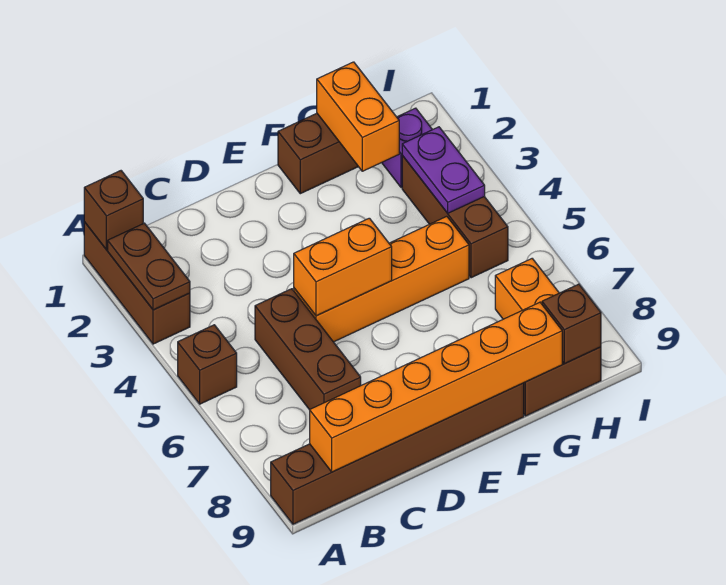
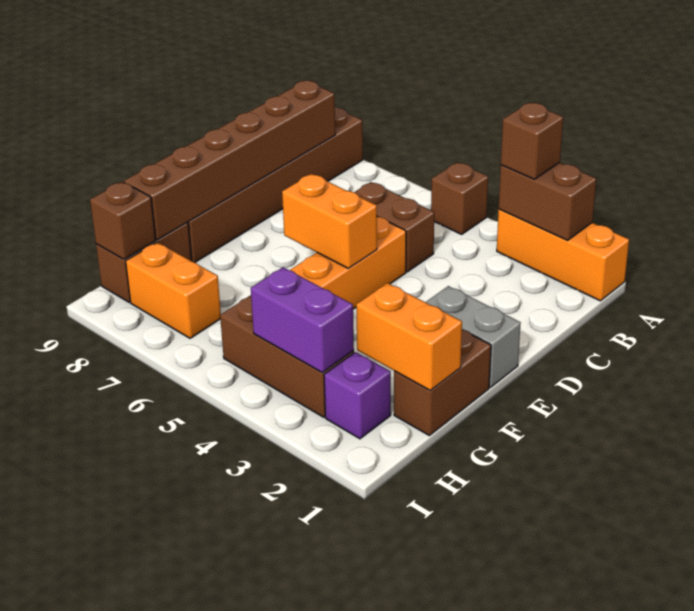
brown 1x3 brick [84,222,190,344] -> orange 1x3 brick [497,209,629,301]
brown 1x1 brick [84,171,143,250] -> brown 1x1 brick moved to [501,103,563,179]
brown 1x2 plate [108,223,190,310] -> brown 1x2 brick [499,163,596,241]
orange 1x6 brick [310,302,562,472] -> brown 1x6 brick [124,81,335,240]
brown 1x3 brick [255,289,361,410] -> brown 1x2 brick [355,182,434,272]
orange 1x2 brick [294,218,392,316] -> orange 1x2 brick turned to [282,174,377,269]
none -> grey 1x2 brick [426,286,521,387]
purple 1x2 plate [402,127,485,213] -> purple 1x2 brick [251,267,354,372]

